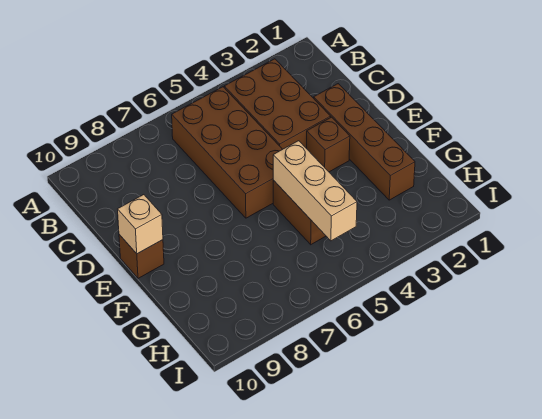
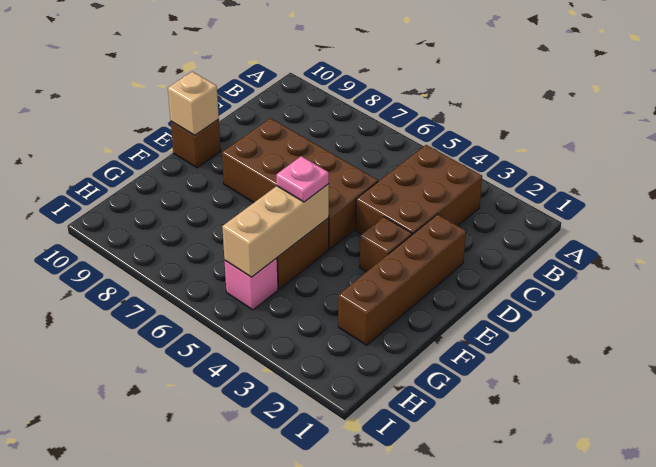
brown 2x4 brick [172,87,282,218] -> brown 2x4 brick turned to [222,118,378,249]
none -> pink 1x1 plate [276,156,329,202]
none -> pink 1x1 brick [224,258,278,310]

